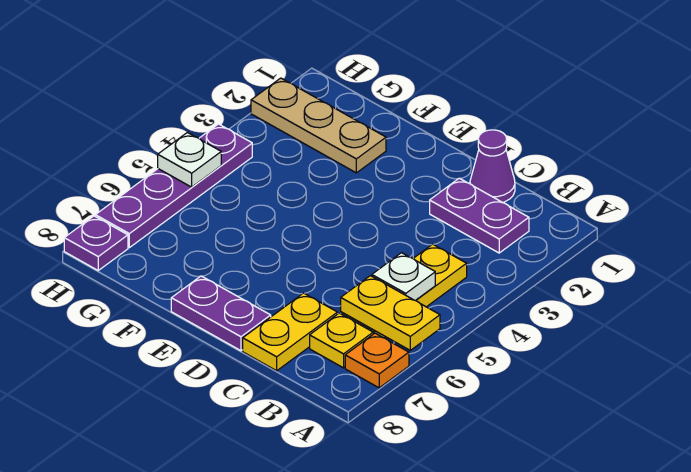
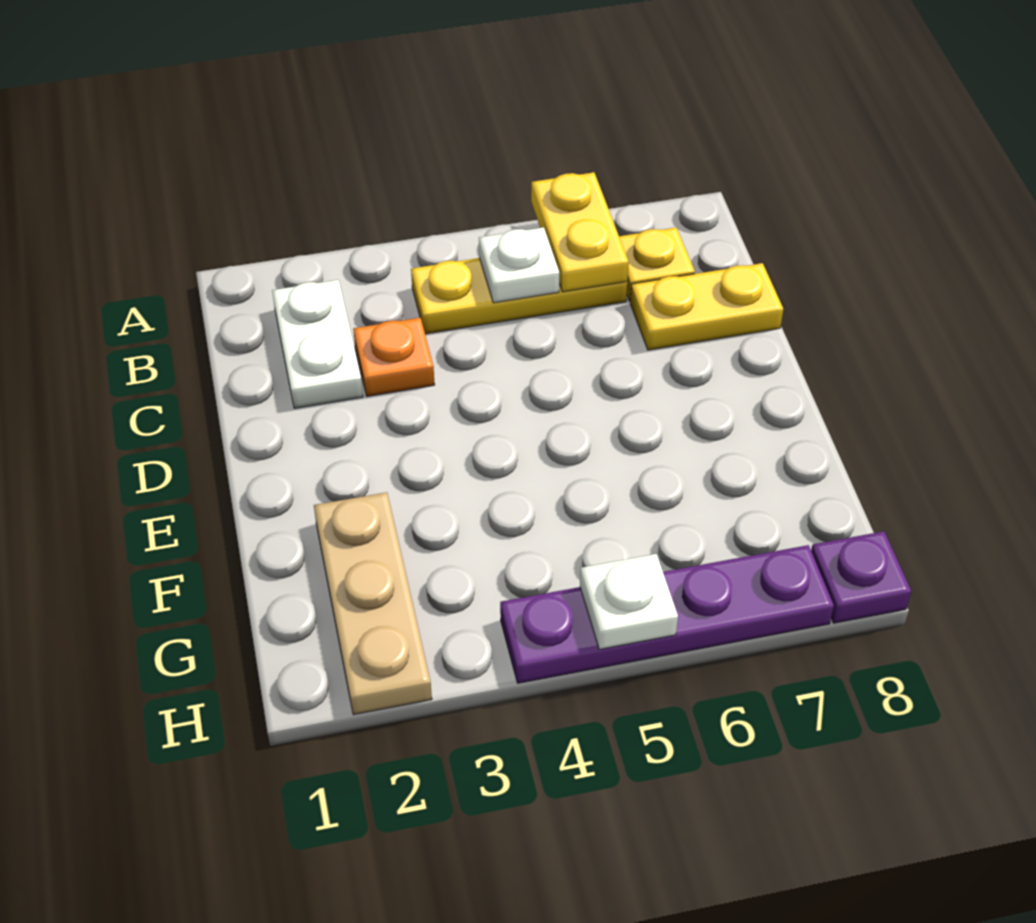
orange 1x1 plate [345,333,409,388] -> orange 1x1 plate moved to [353,318,435,396]
purple 1x2 plate [430,178,529,253] -> white 1x2 plate [272,280,363,408]
purple 1x1 cone [470,130,515,203] -> none
purple 1x2 plate [171,276,271,351] -> none

